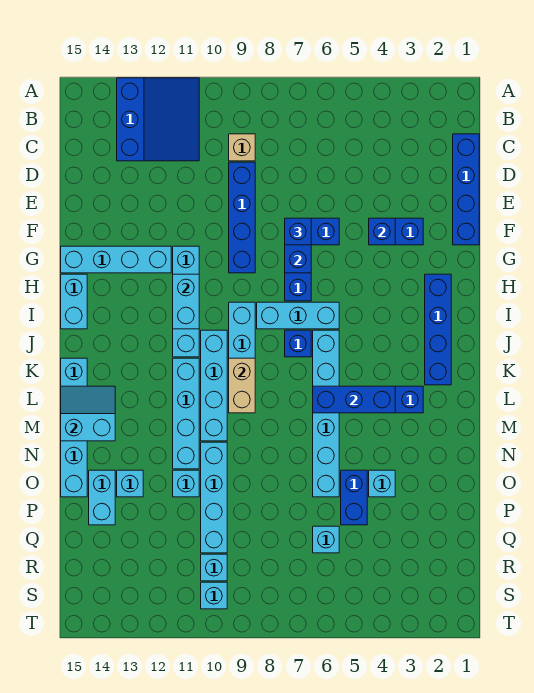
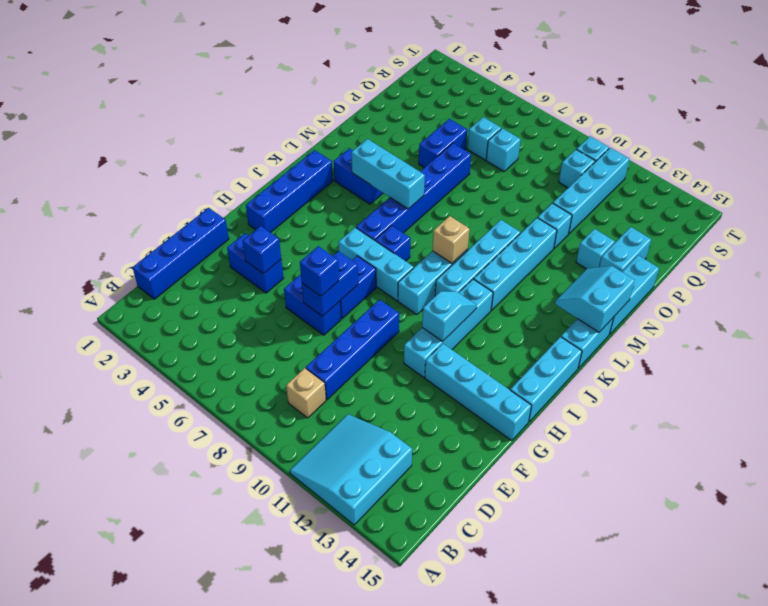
blue 3x3 slope [117,78,199,161] -> cyan 3x3 slope [290,414,412,525]
cyan 1x2 brick [173,274,199,329] -> cyan 1x2 slope [422,291,477,341]
cyan 1x2 brick [61,274,87,329] -> cyan 1x3 brick [510,337,582,422]
cyan 1x6 brick [313,330,339,497] -> blue 1x6 brick [356,143,471,240]
tan 1x2 brick [229,358,255,413] -> tan 1x1 brick [432,216,469,263]
blue 1x3 brick [313,386,395,413] -> cyan 1x3 brick [351,139,425,209]
cyan 2x2 slope [61,386,115,441] -> cyan 2x2 slope turned to [555,266,635,332]
cyan 1x4 brick [201,442,227,553] -> cyan 1x4 brick moved to [553,148,630,234]
cyan 1x1 brick [369,470,395,497] -> cyan 1x1 brick moved to [486,128,521,171]

